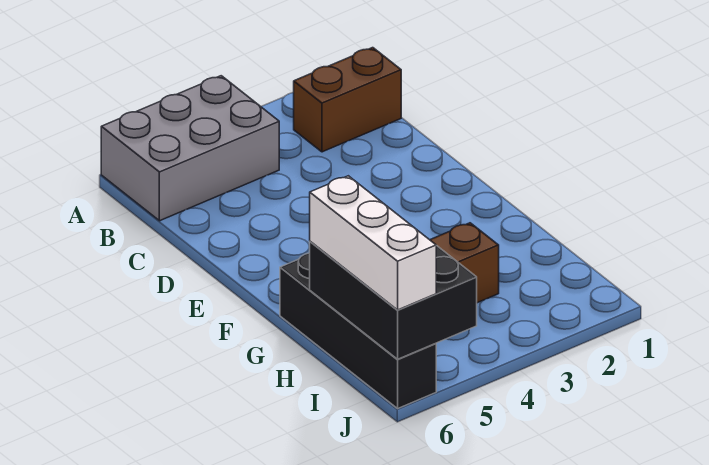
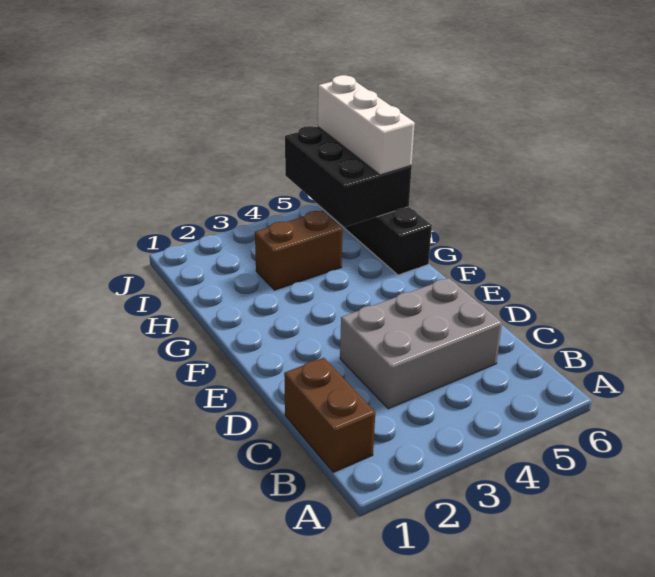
grey 2x3 brick [101,76,279,221] -> grey 2x3 brick moved to [340,278,502,409]
brown 1x2 brick [294,48,401,152] -> brown 1x2 brick turned to [284,358,375,472]

